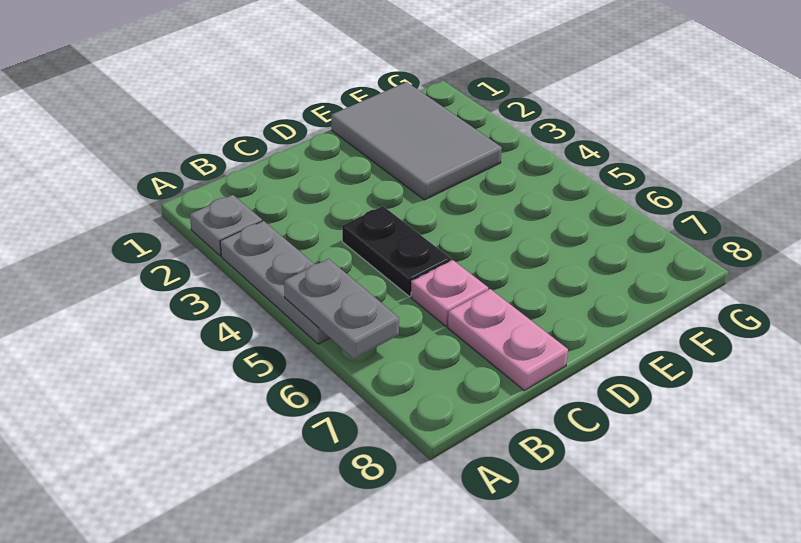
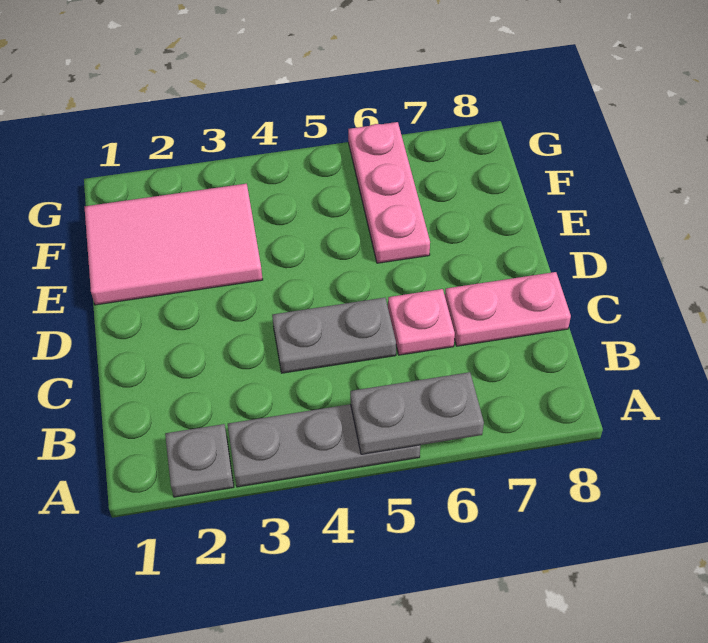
black 1x2 plate [342,206,451,296] -> grey 1x2 plate [272,298,396,373]
grey 2x3 tile [331,82,502,200] -> pink 2x3 tile [85,184,263,305]
none -> pink 1x3 plate [348,122,430,263]

